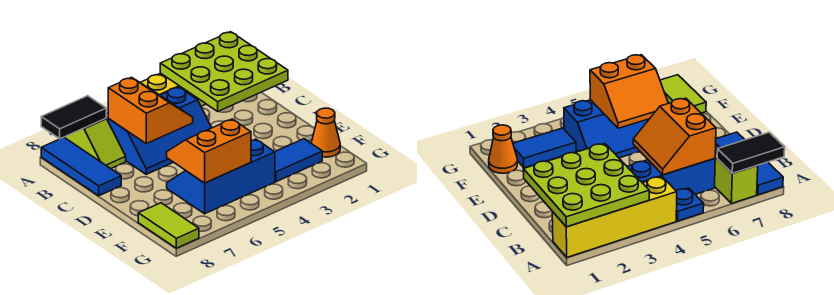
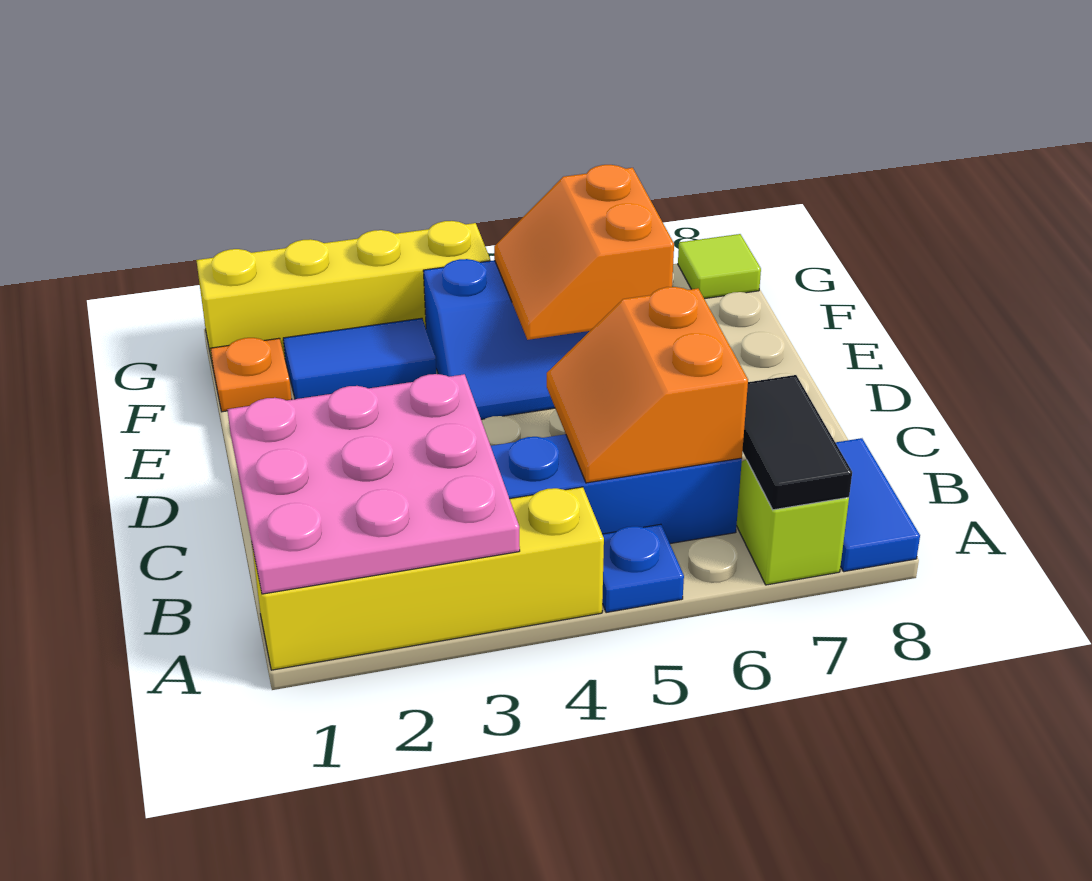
lime 3x3 plate [160,32,288,111] -> pink 3x3 plate [227,374,520,594]
black 1x2 tile [41,96,106,139] -> black 1x2 tile turned to [742,375,852,510]
blue 1x3 tile [41,137,121,196] -> blue 1x2 tile [835,438,920,572]
orange 2x2 slope [167,119,251,183] -> orange 2x2 slope turned to [494,165,674,340]
orange 1x1 cone [311,108,340,157] -> orange 1x1 plate [211,338,292,412]
lime 1x2 tile [138,203,199,248] -> lime 1x1 tile [678,234,761,299]
none -> yellow 1x4 brick [196,221,490,365]

